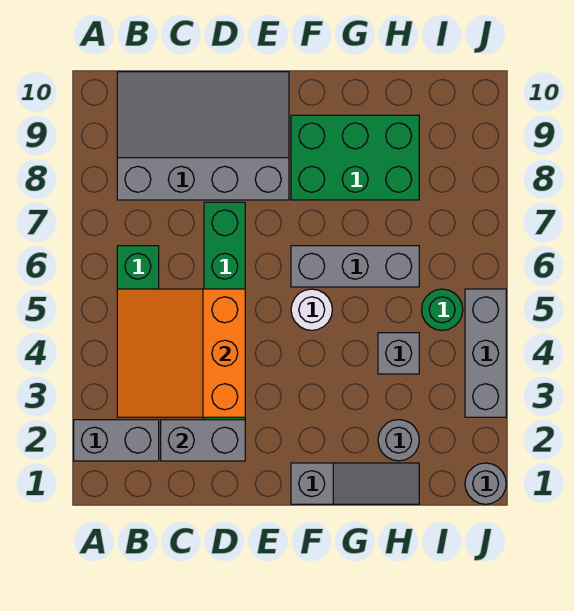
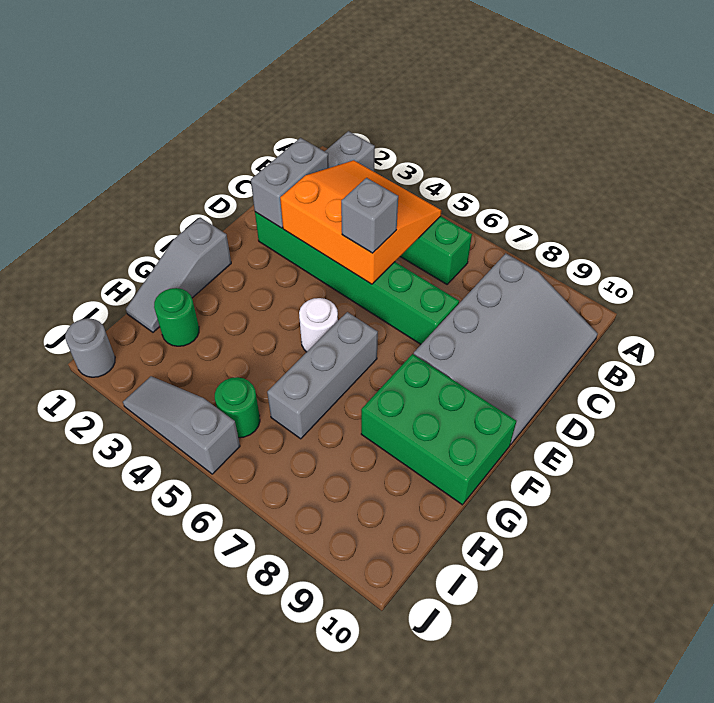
green 2x3 brick [291,115,419,200] -> green 2x3 brick turned to [361,354,516,505]
grey 1x1 round brick [378,420,419,461] -> green 1x1 round brick [154,288,199,346]
grey 1x1 brick [378,333,419,374] -> grey 1x1 brick moved to [341,178,398,253]
grey 1x3 brick [465,289,506,417] -> grey 1x3 slope [123,376,240,474]

